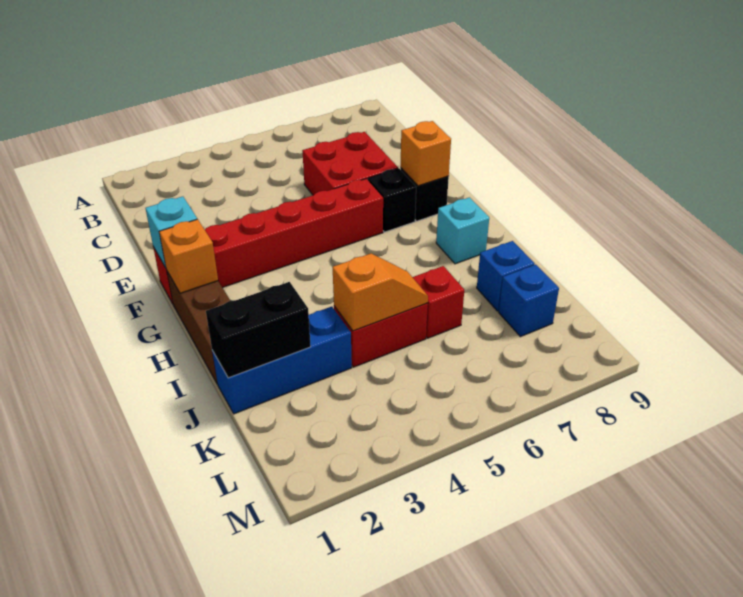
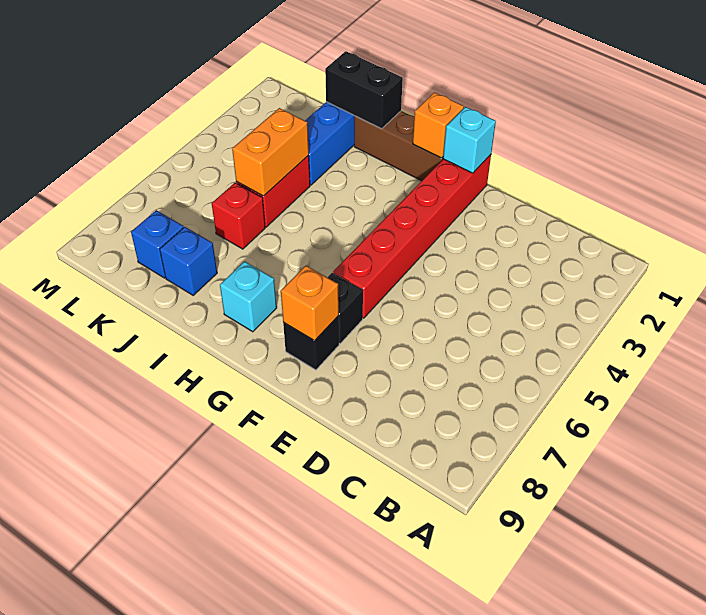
red 2x2 brick [302,132,398,195] -> none
black 1x2 brick [206,282,311,378] -> black 1x2 brick turned to [325,51,403,129]
orange 1x2 slope [333,254,428,331] -> orange 1x2 brick [232,108,309,196]

